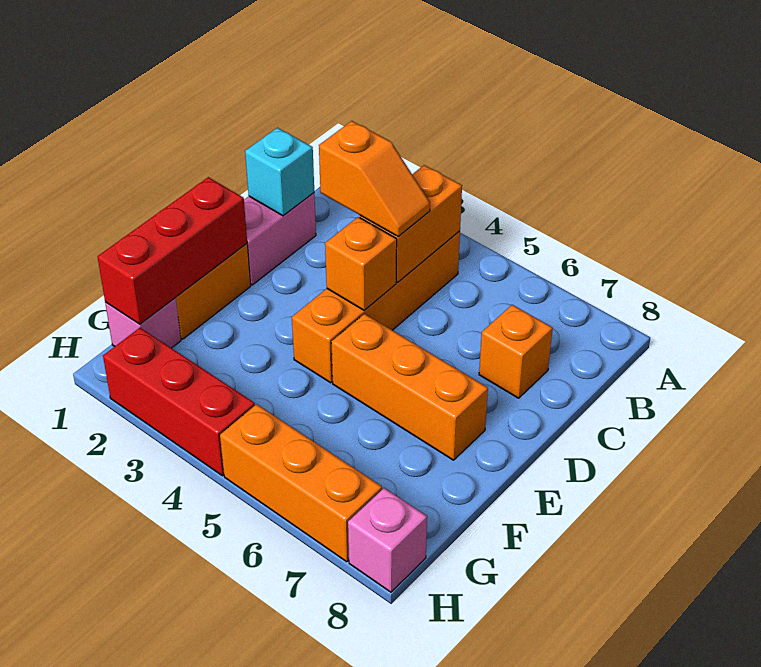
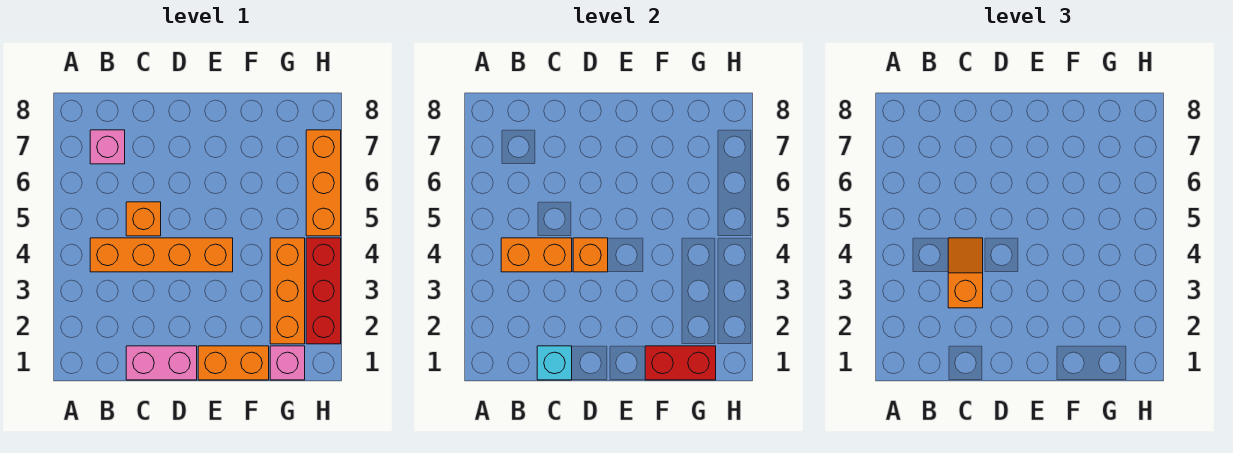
orange 1x1 brick [479,305,553,398] -> orange 1x1 brick moved to [126,202,161,236]
red 1x3 brick [97,177,247,324] -> red 1x2 brick [645,346,716,380]
orange 1x3 brick [331,314,488,460] -> orange 1x3 brick moved to [270,238,305,344]
pink 1x1 brick [348,488,427,592] -> pink 1x1 brick moved to [90,130,125,164]

